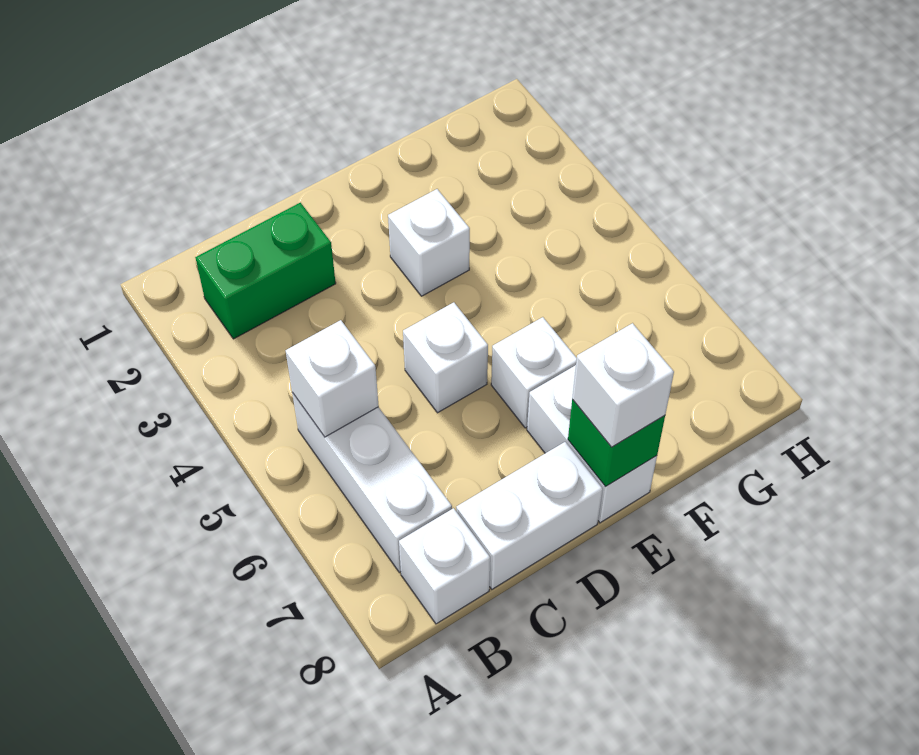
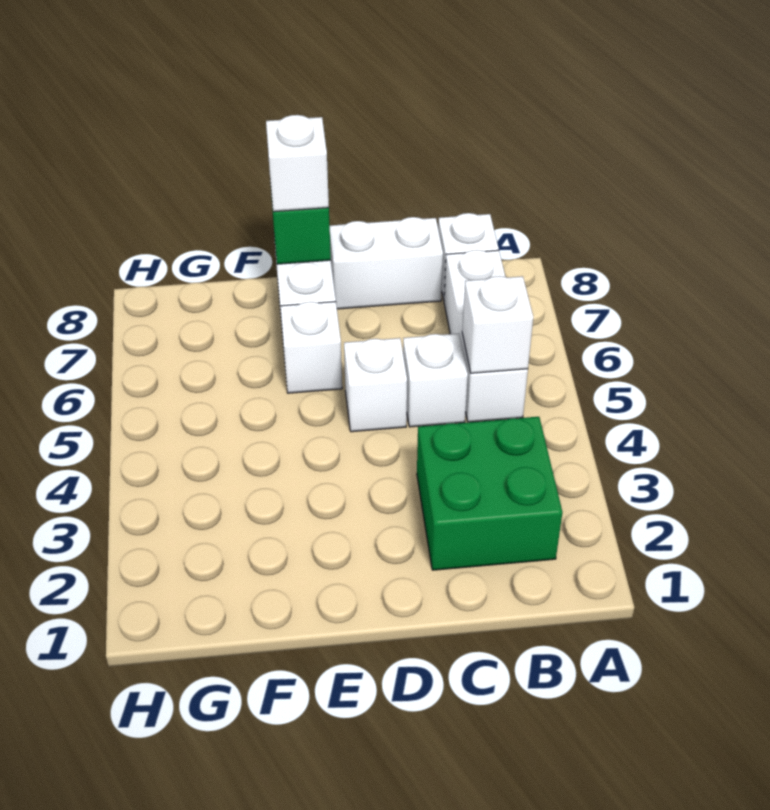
green 1x2 brick [195,203,336,339] -> green 2x2 brick [417,417,562,570]
white 1x1 brick [388,189,470,296] -> white 1x1 brick moved to [403,334,468,427]

